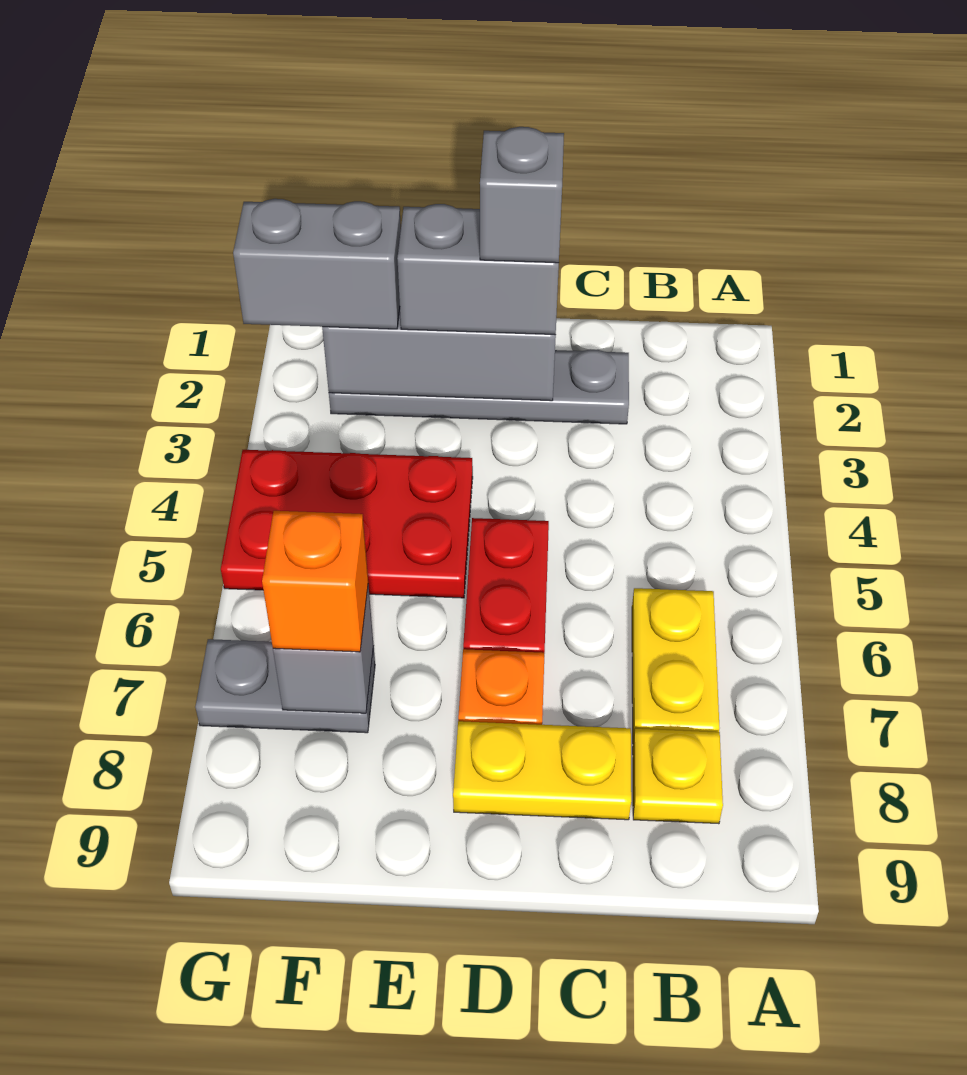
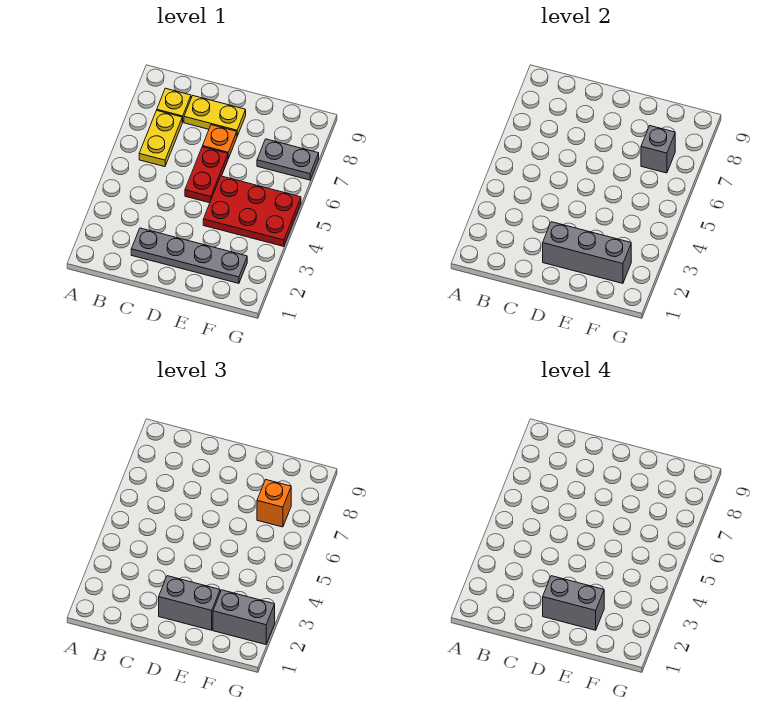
grey 1x1 brick [480,127,564,263] -> grey 1x2 brick [543,576,604,630]

